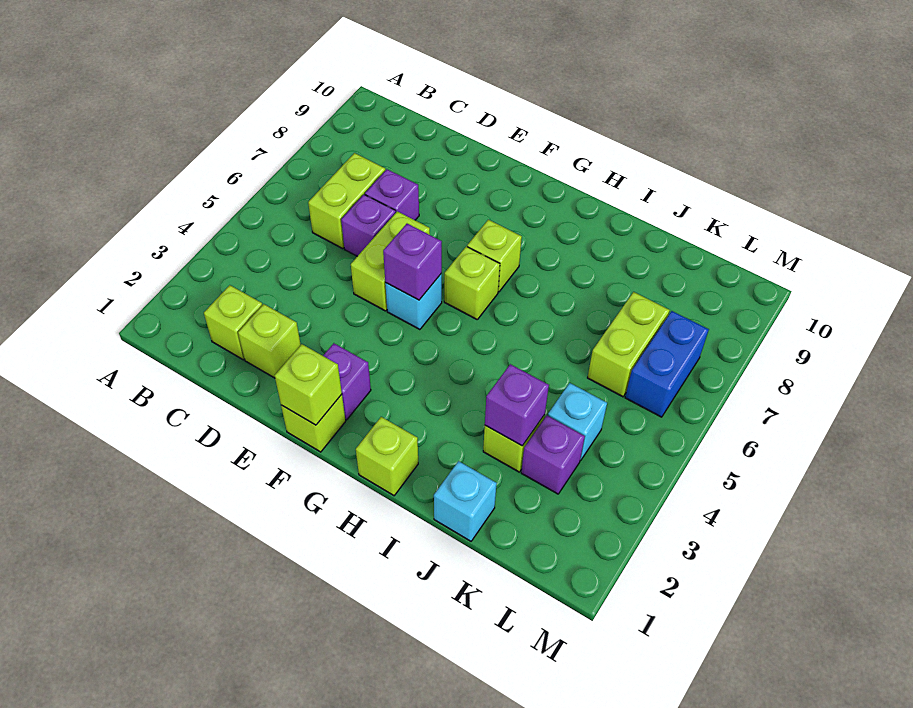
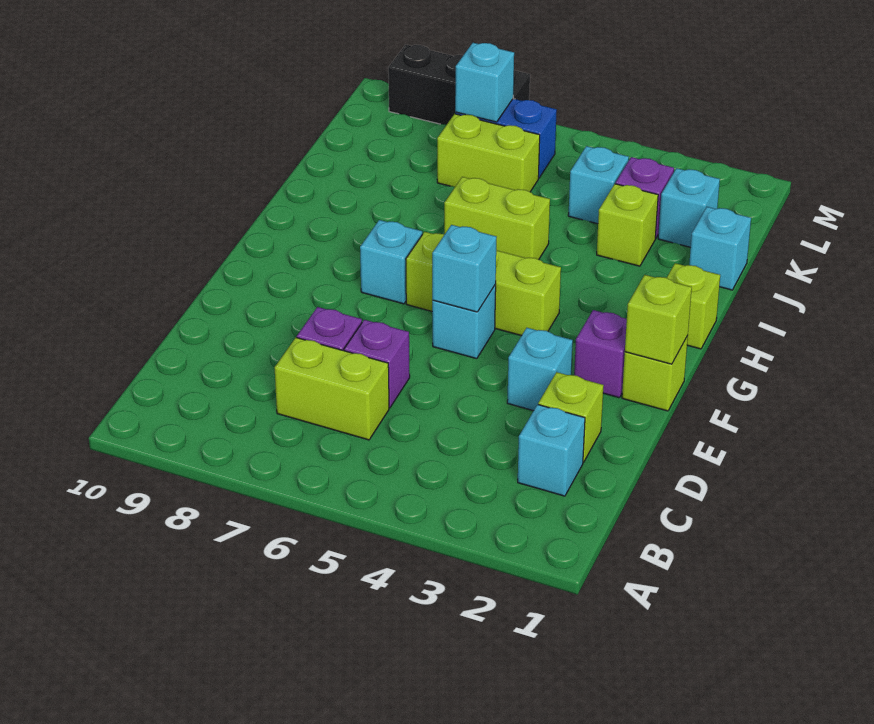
lime 1x1 brick [204,285,262,360] -> cyan 1x1 brick [518,405,585,496]
none -> cyan 1x1 brick [507,328,573,411]
lime 1x2 brick [351,211,430,311] -> lime 1x2 brick moved to [444,177,550,259]
purple 1x1 brick [383,224,442,300] -> cyan 1x1 brick [432,225,496,312]
lime 1x1 brick [444,247,500,319] -> lime 1x3 brick [406,232,561,336]
lime 1x1 brick [467,220,522,292] -> cyan 1x1 brick [360,220,422,304]
purple 1x1 brick [485,364,549,446] -> none
none -> cyan 1x1 brick [658,168,720,247]
none -> cyan 1x1 brick [455,43,514,122]
none -> black 1x3 brick [388,45,530,125]

